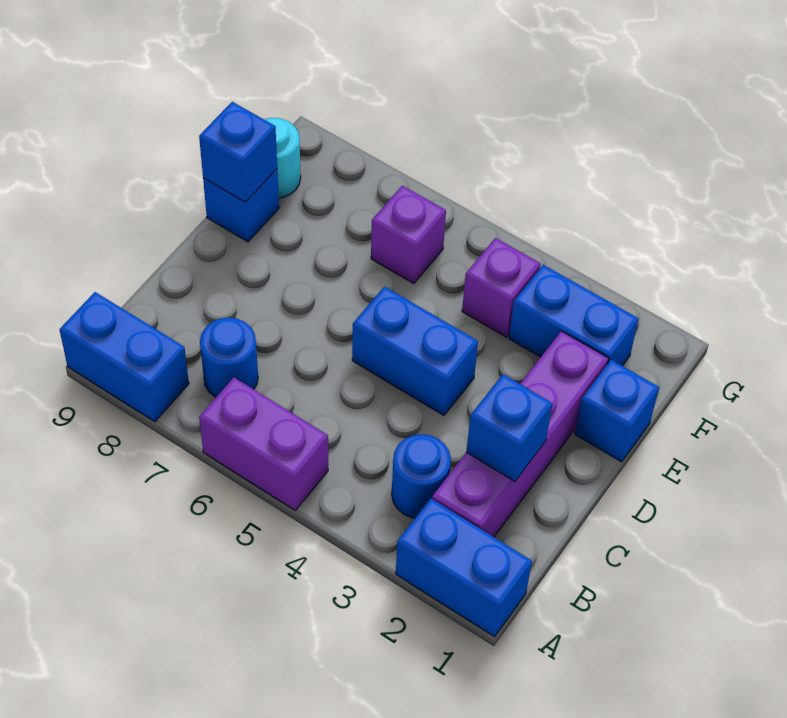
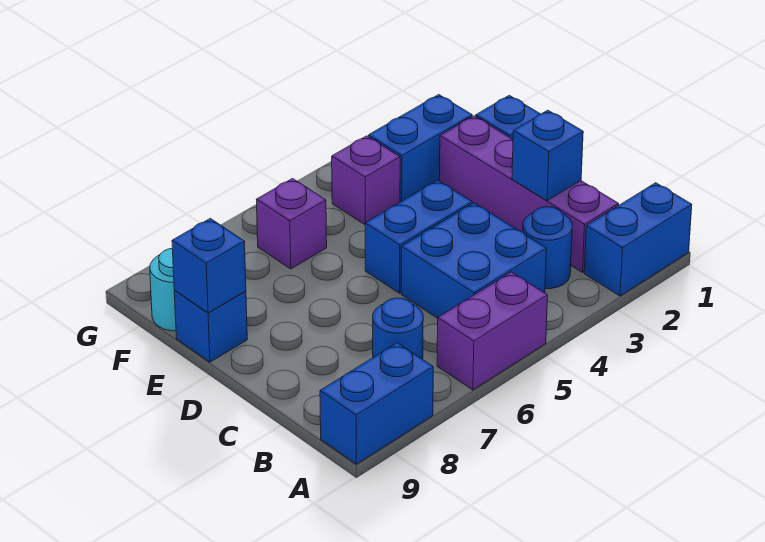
none -> blue 2x2 brick [401,203,546,318]

